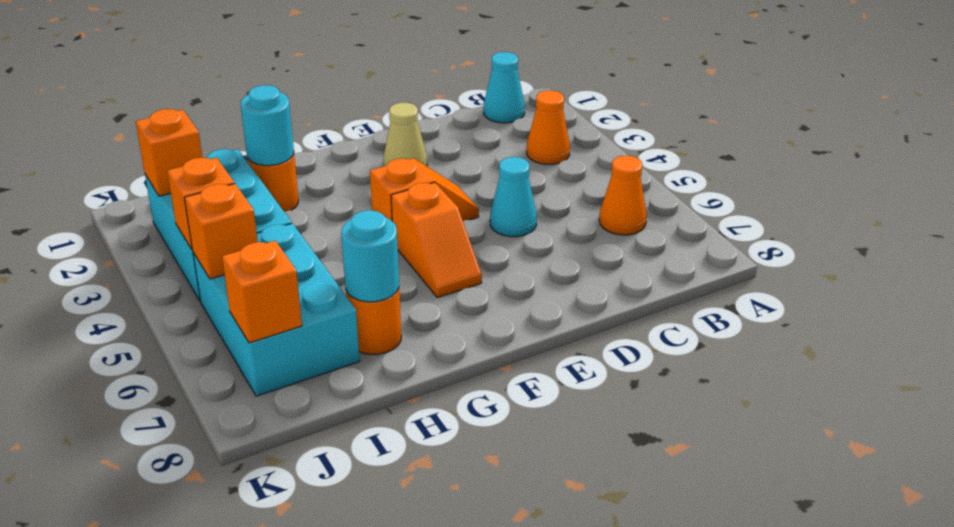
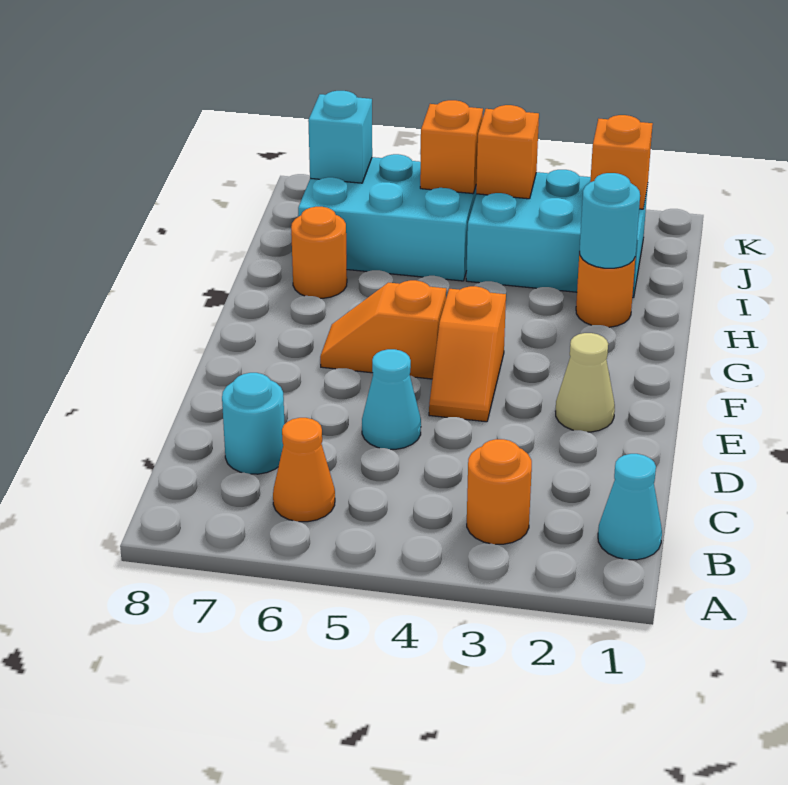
orange 1x1 cone [527,90,570,164] -> orange 1x1 round brick [467,439,532,544]
cyan 1x1 round brick [341,210,399,302] -> cyan 1x1 round brick moved to [222,373,284,474]
orange 1x1 brick [222,241,302,343] -> cyan 1x1 brick [308,91,372,183]

